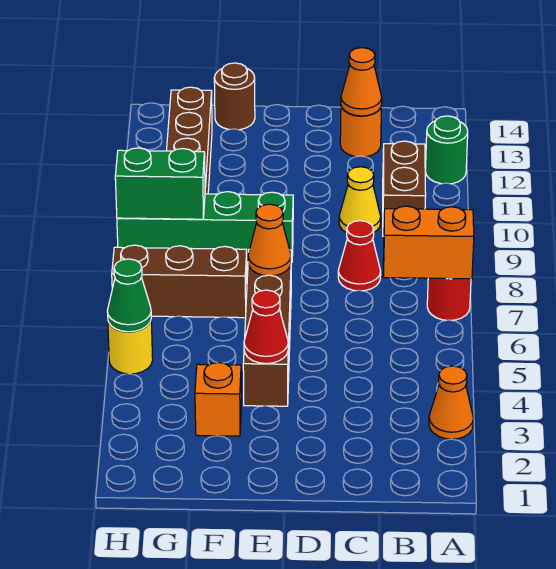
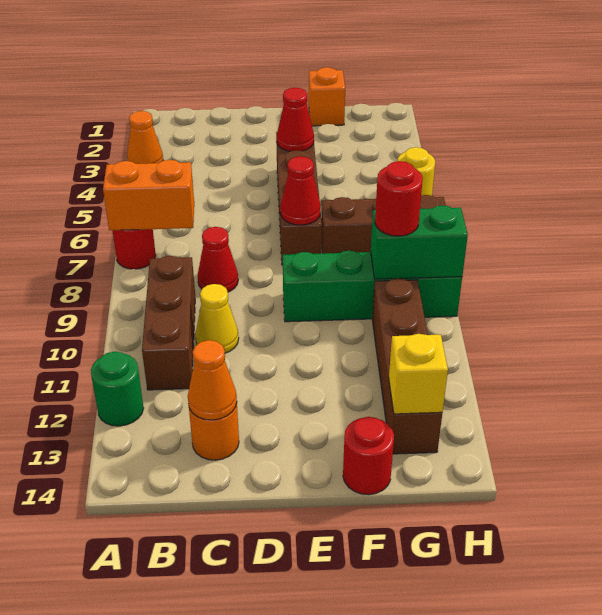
brown 1x2 brick [383,141,426,236] -> brown 1x3 brick [142,256,195,390]
orange 1x1 cone [248,204,291,276] -> red 1x1 cone [280,156,321,225]
orange 1x1 brick [195,363,241,436] -> orange 1x1 brick moved to [309,67,345,126]
brown 1x1 round brick [214,63,255,130] -> red 1x1 round brick [343,417,394,495]
none -> red 1x1 round brick [375,161,423,236]
none -> yellow 1x1 brick [389,334,448,414]
green 1x1 cone [107,259,151,332] -> none

